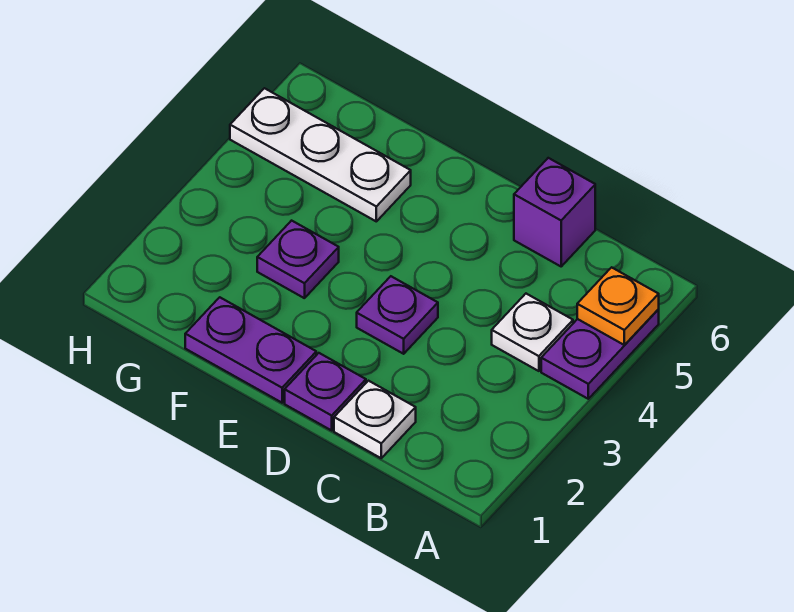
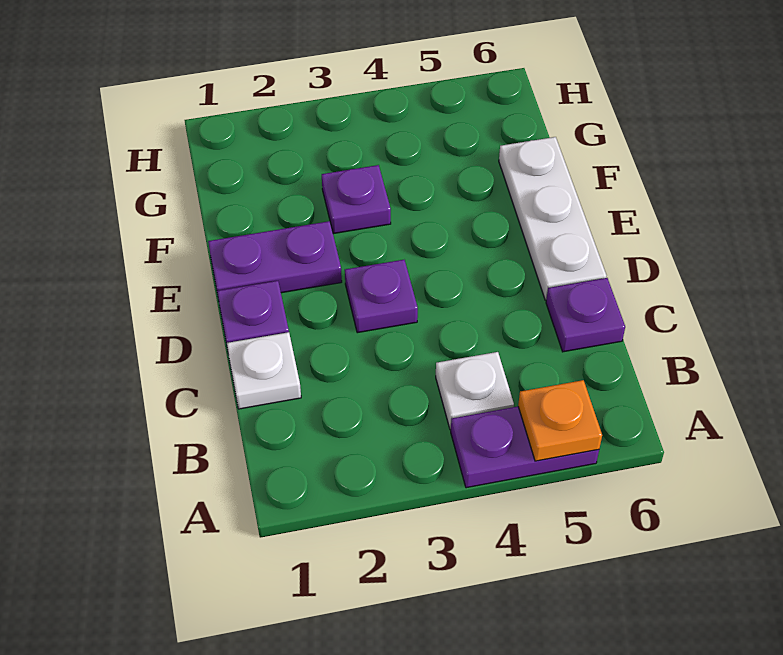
purple 1x1 brick [514,158,595,266] -> purple 1x1 plate [546,278,625,352]
purple 1x2 plate [185,297,316,403] -> purple 1x2 plate turned to [208,221,342,294]
white 1x3 plate [230,88,411,221] -> white 1x3 plate moved to [499,137,606,300]

